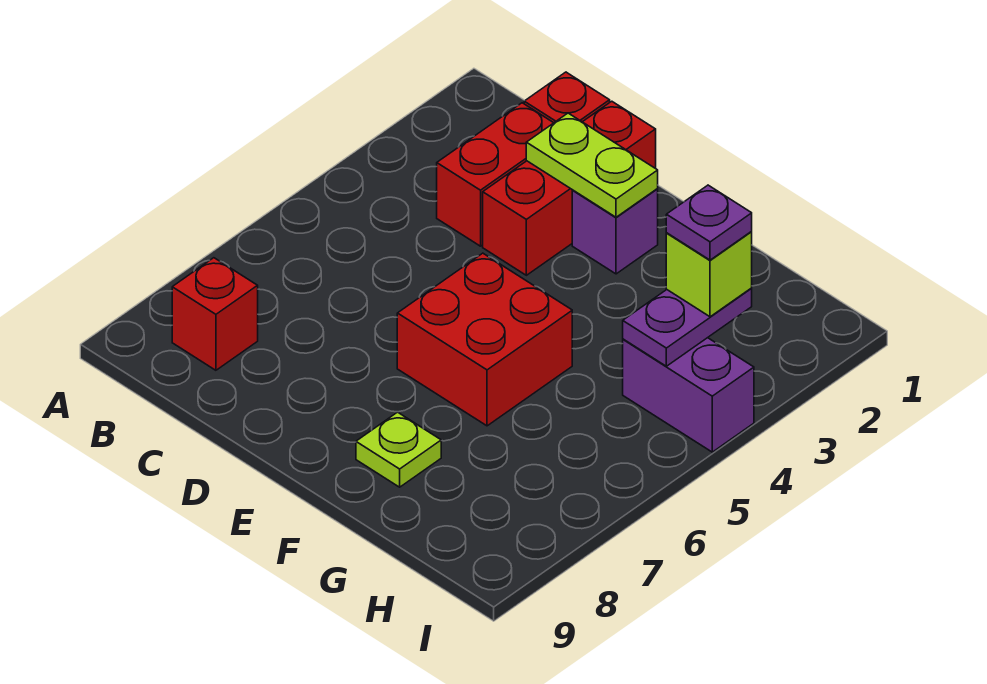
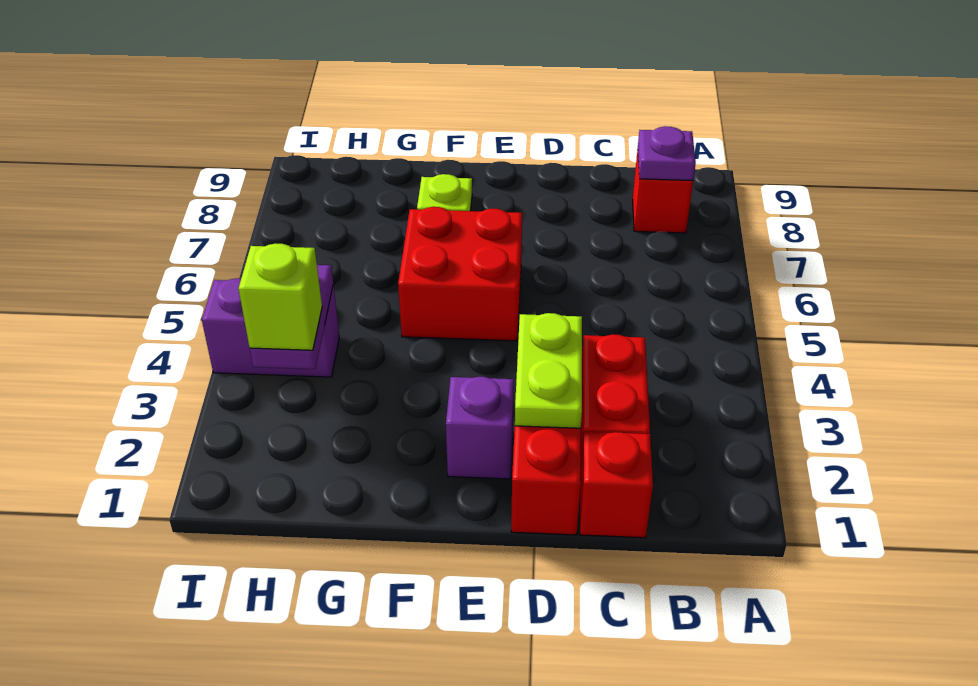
lime 1x2 plate [526,113,658,217] -> lime 1x2 plate turned to [515,313,582,428]
purple 1x1 plate [666,185,752,260] -> purple 1x1 plate moved to [638,126,696,181]

